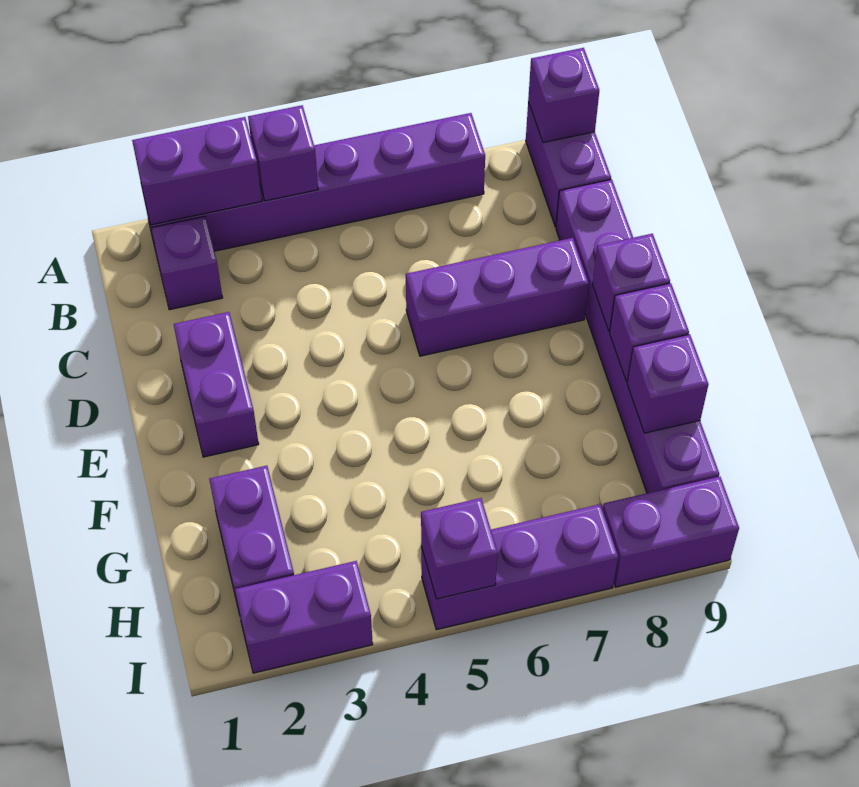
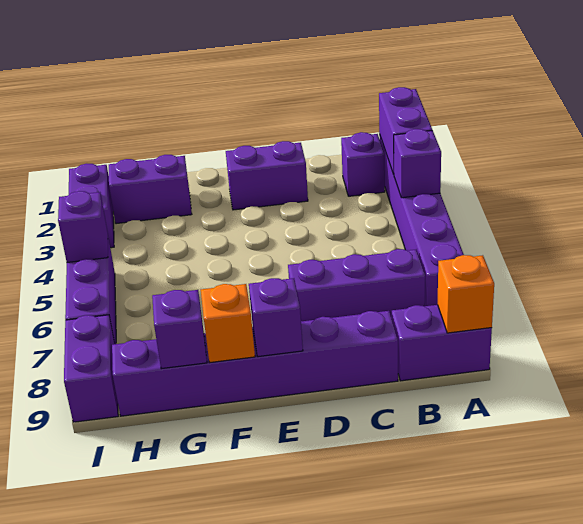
purple 1x1 brick [528,48,600,143] -> orange 1x1 brick [437,255,494,333]
purple 1x3 brick [406,238,589,356] -> purple 1x3 brick turned to [288,249,425,321]
purple 1x1 brick [610,283,689,381] -> orange 1x1 brick [201,284,255,362]

